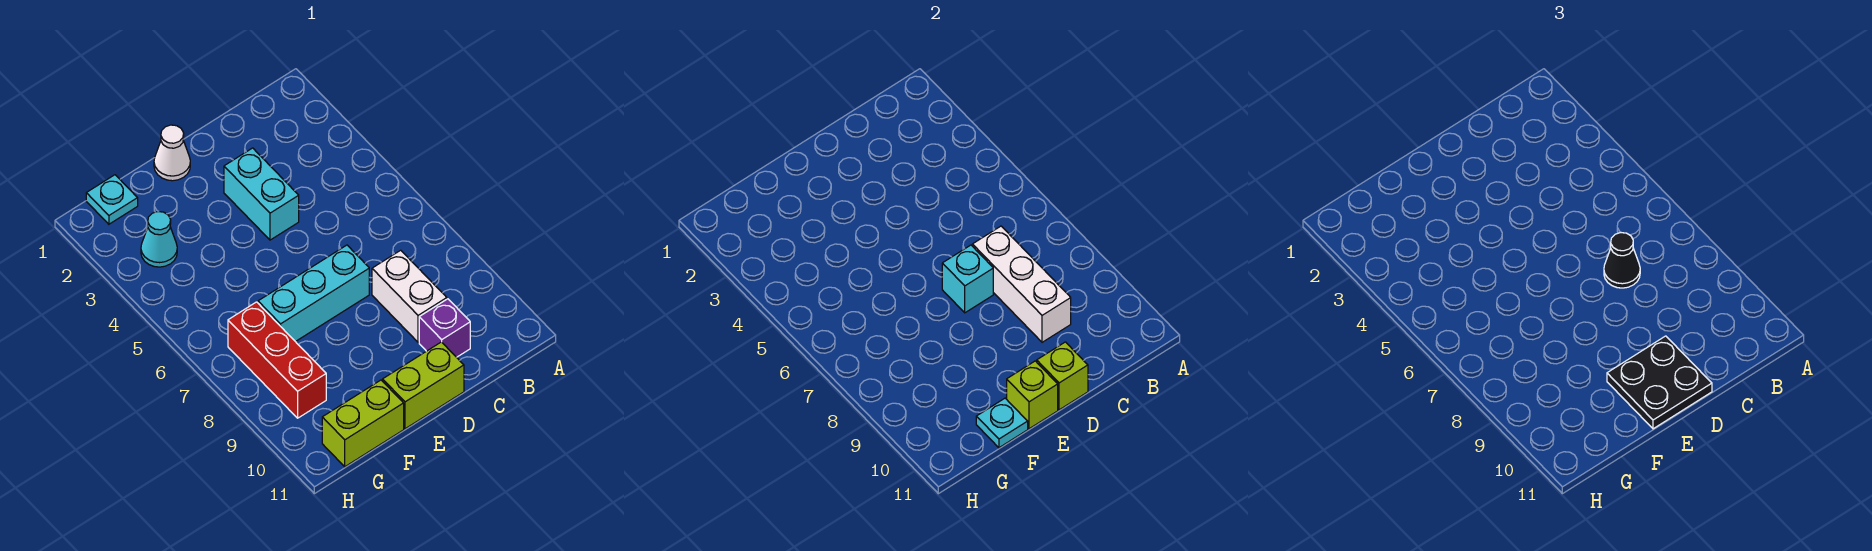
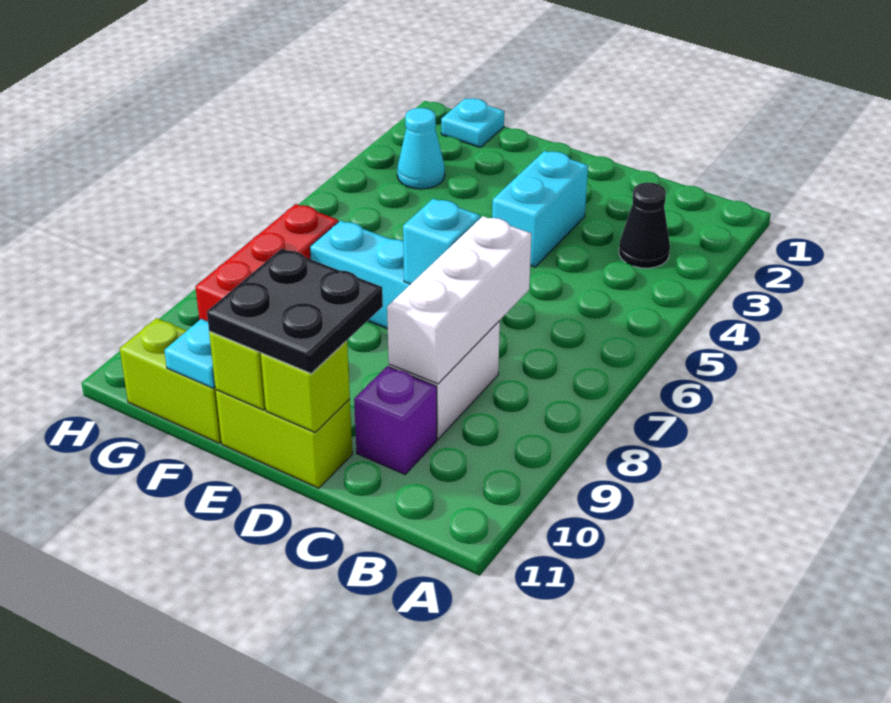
black 1x1 cone [1604,233,1640,288] -> black 1x1 cone moved to [619,183,670,268]
white 1x1 cone [154,125,190,181] -> none

